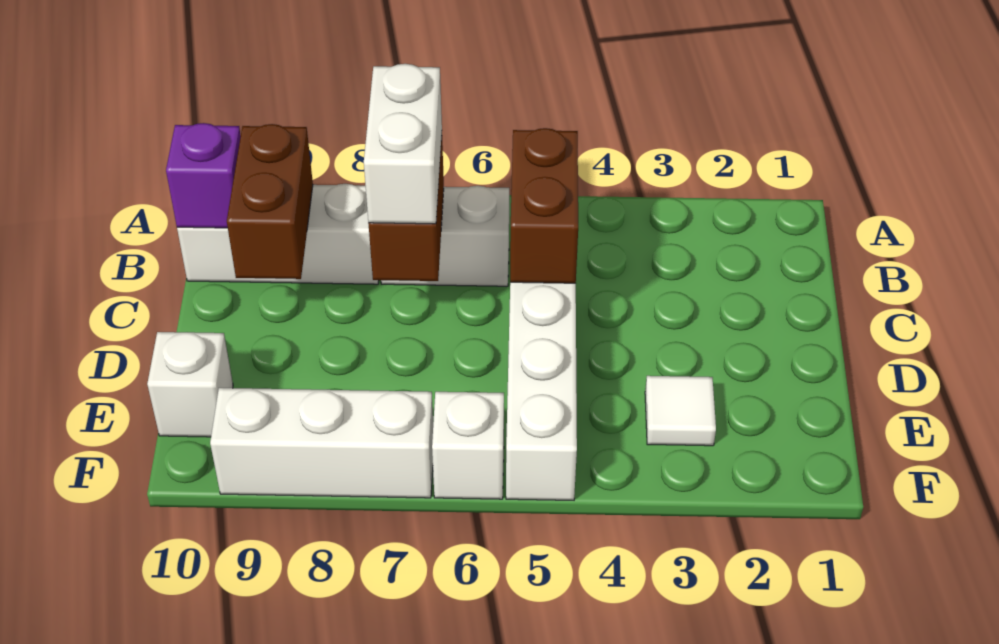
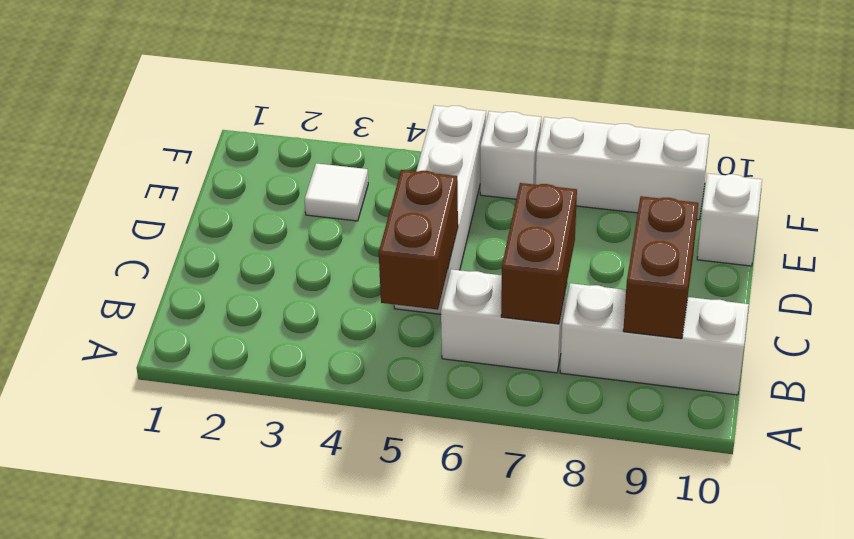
white 1x2 brick [364,64,442,224] -> none
purple 1x1 brick [166,123,241,228] -> none

